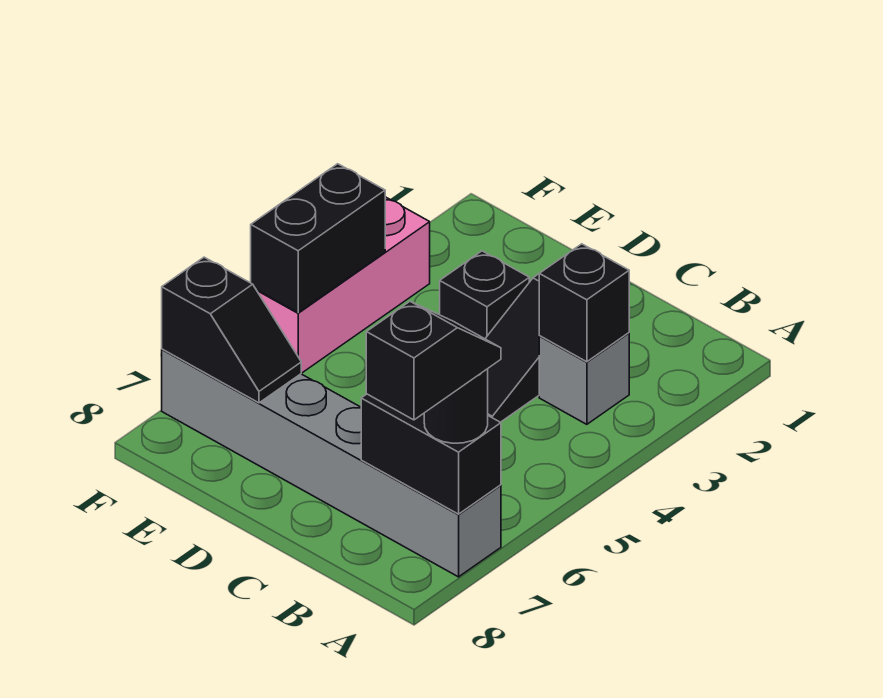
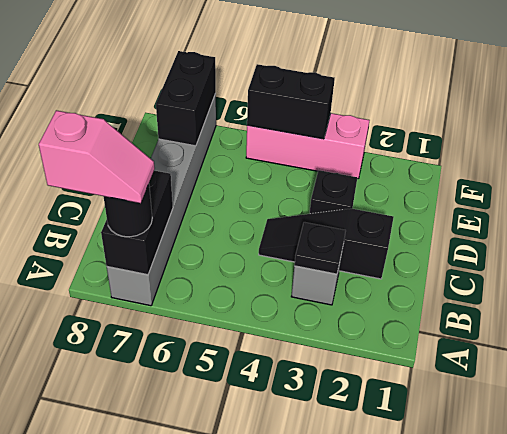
black 1x2 slope [366,302,501,420] -> pink 1x2 slope [39,110,155,203]
black 1x1 brick [539,244,629,362] -> black 1x1 plate [294,222,346,274]
black 1x2 slope [162,257,301,403] -> black 1x2 brick [156,51,216,146]

